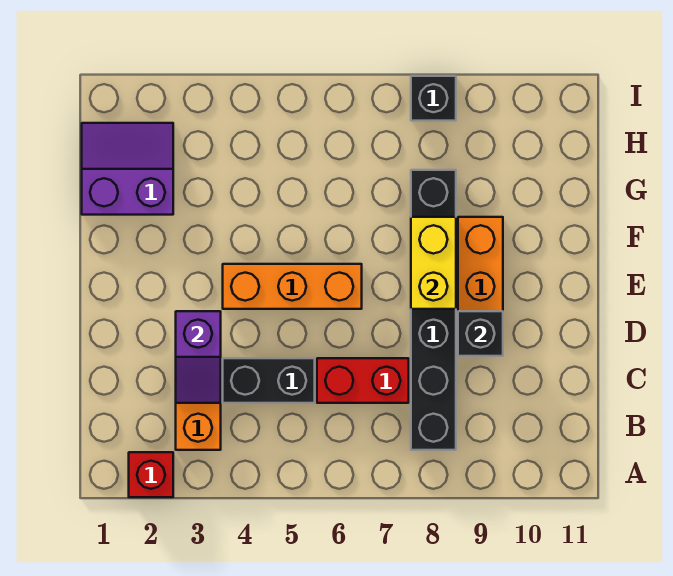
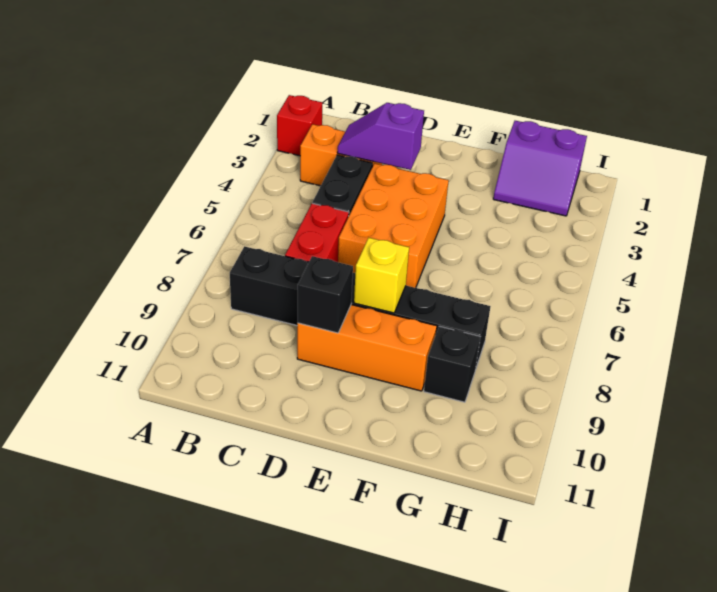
orange 1x3 brick [223,264,362,309] -> orange 2x3 brick [338,163,449,288]
yellow 1x2 brick [411,217,456,309] -> yellow 1x1 brick [354,238,409,313]
purple 2x2 slope [82,123,173,215] -> purple 2x2 slope turned to [493,121,587,216]
black 1x1 brick [411,76,456,121] -> black 1x1 brick moved to [424,326,480,402]

